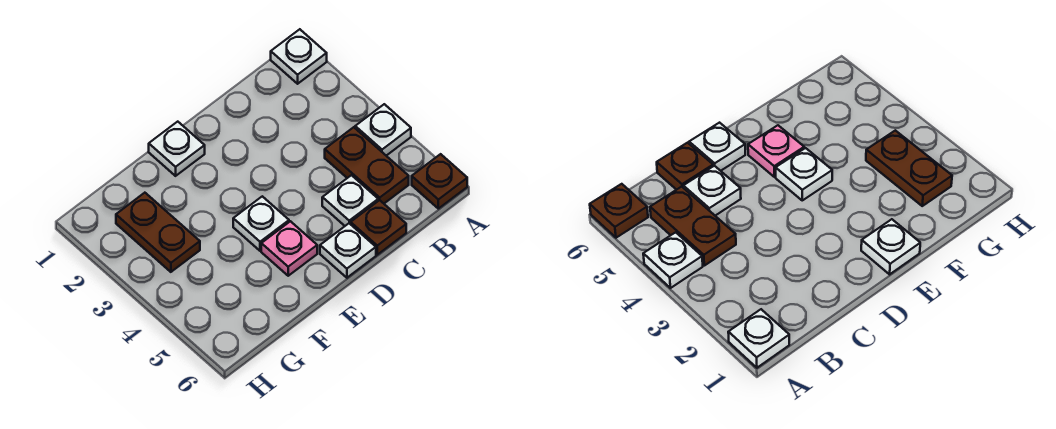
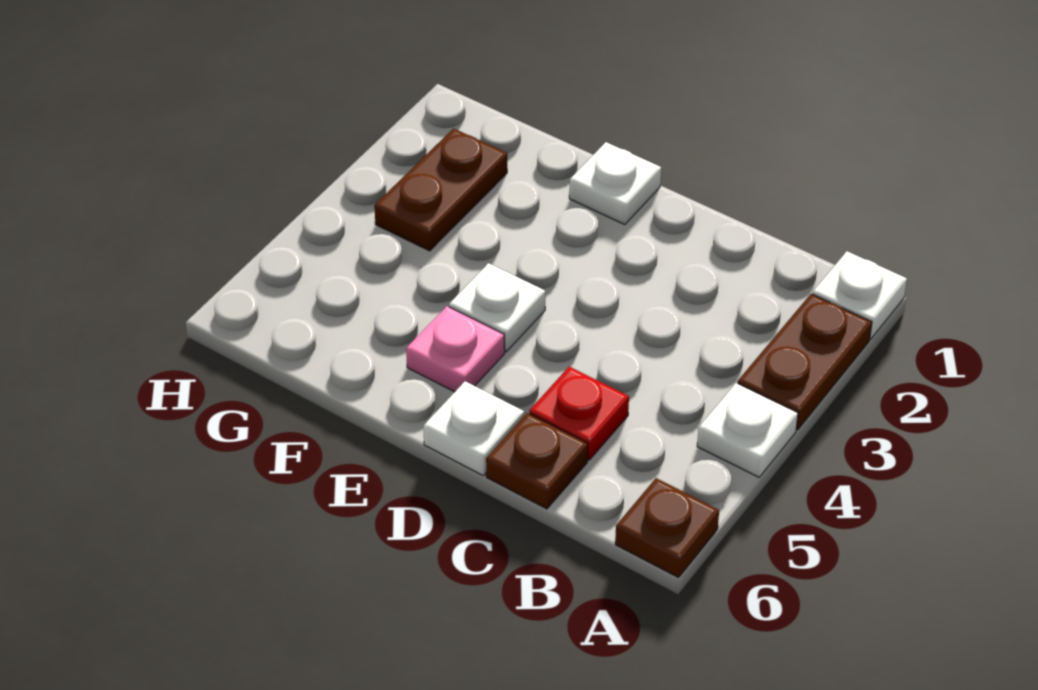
brown 1x2 plate [325,127,409,203] -> brown 1x2 plate moved to [738,294,872,430]
white 1x1 plate [322,175,378,226] -> red 1x1 plate [529,367,629,460]

